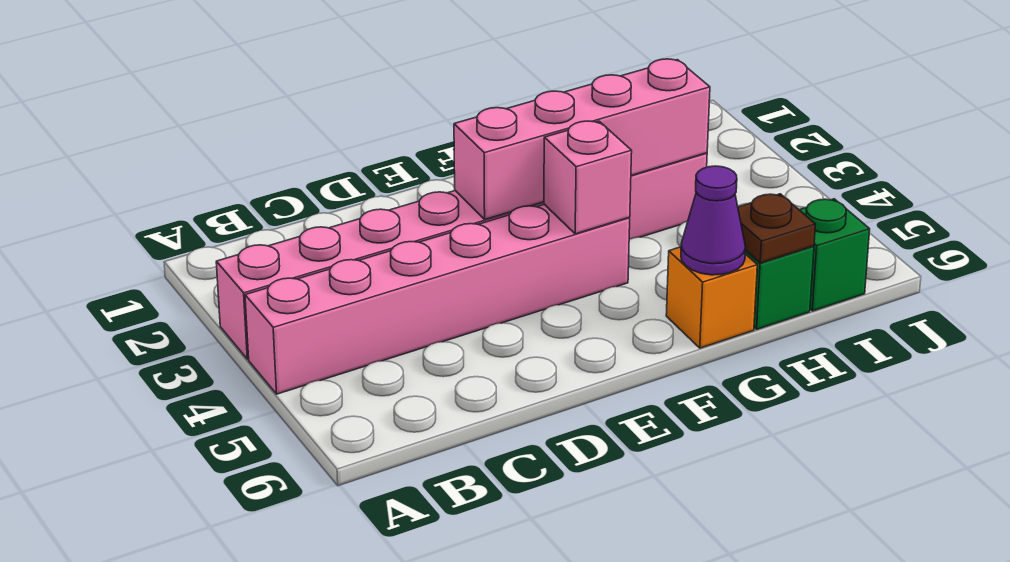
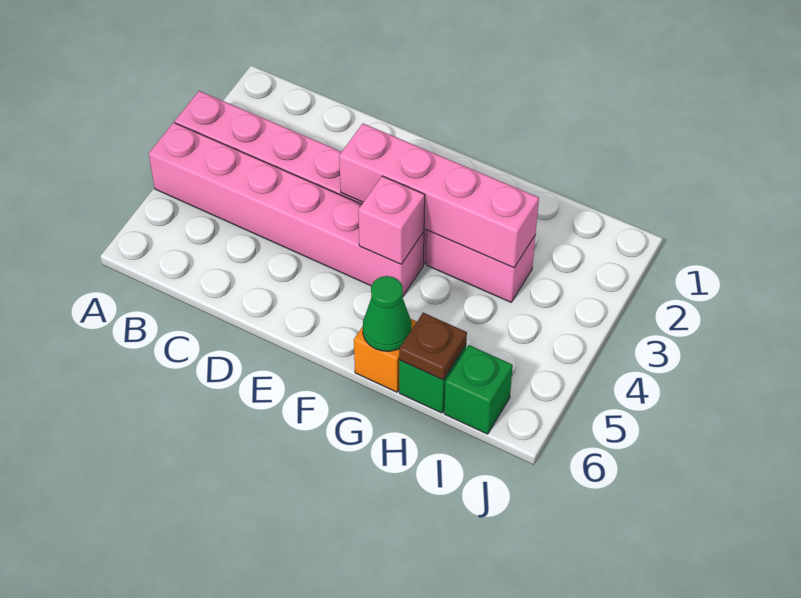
purple 1x1 cone [681,166,746,275] -> green 1x1 cone [363,276,412,351]

